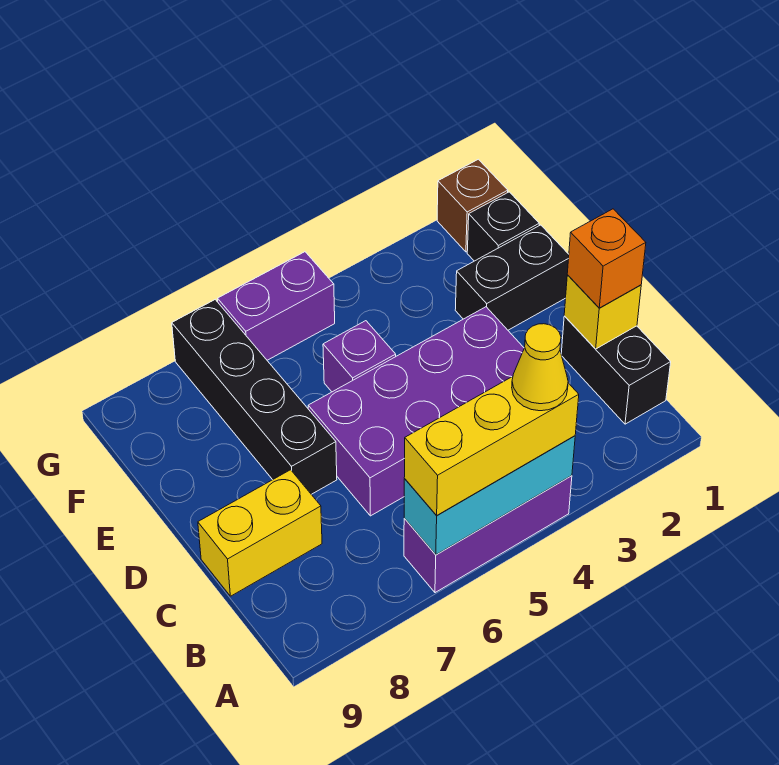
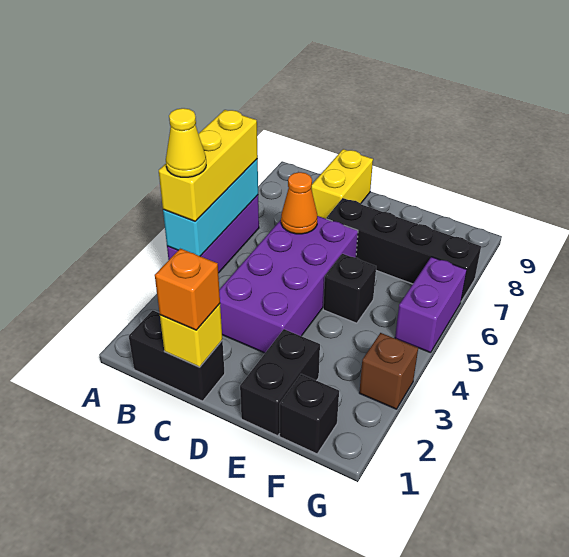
none -> orange 1x1 cone [281,172,317,234]
purple 1x1 brick [323,321,396,392] -> black 1x1 brick [323,254,376,323]
brown 1x1 brick [437,159,508,252] -> brown 1x1 brick moved to [359,333,418,409]

